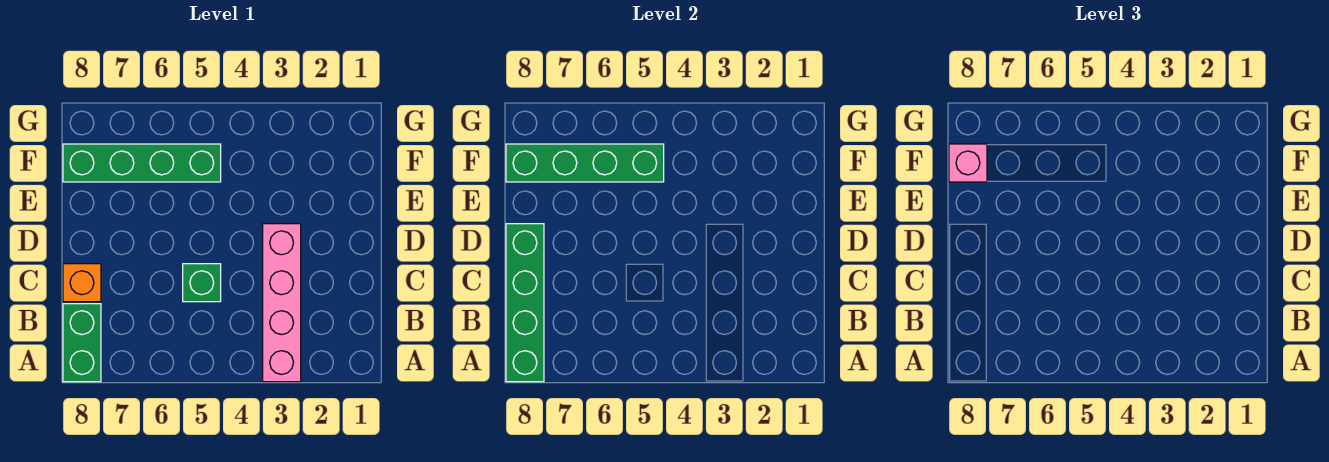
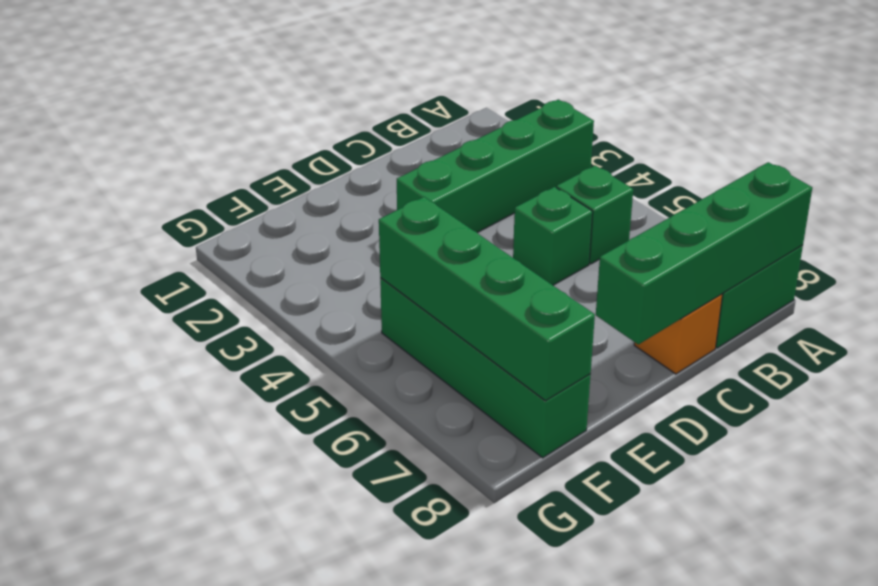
pink 1x4 brick [263,224,301,382] -> green 1x4 brick [397,99,594,233]
none -> green 1x1 brick [557,166,633,264]
pink 1x1 brick [949,144,987,182] -> none

